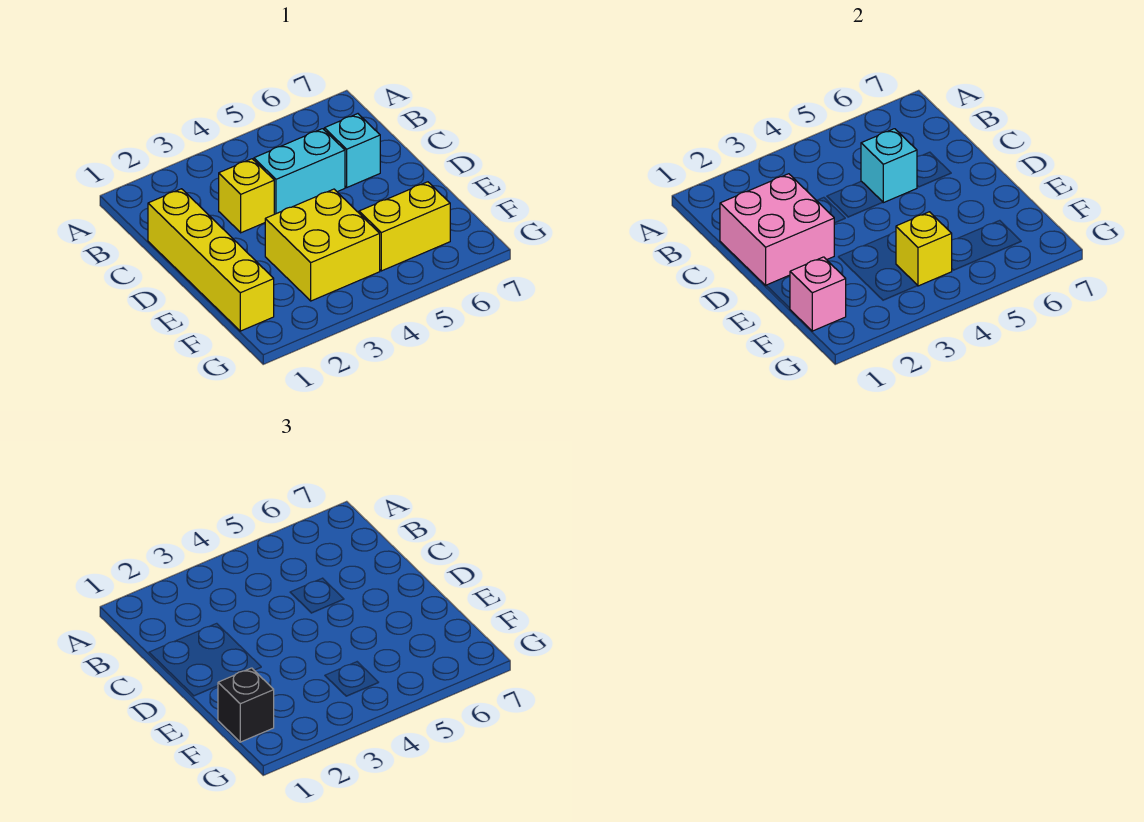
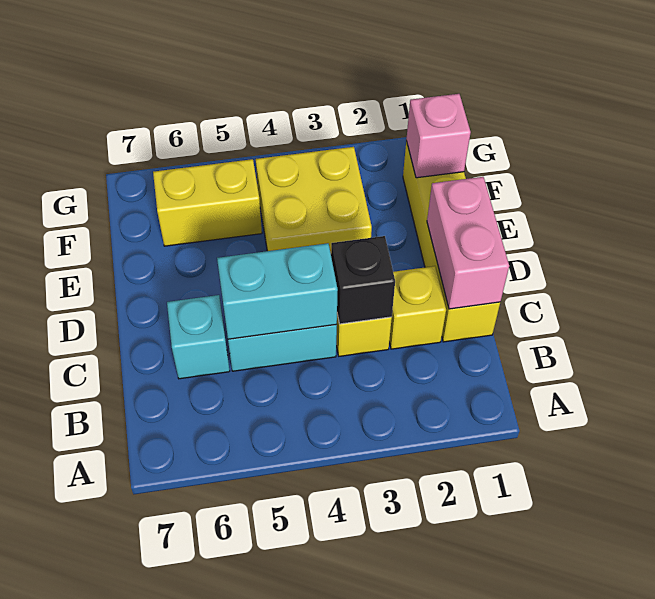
pink 2x2 brick [720,174,834,285] -> pink 1x2 brick [427,177,509,309]
cyan 1x1 brick [861,129,917,203] -> cyan 1x2 brick [217,243,338,339]
black 1x1 brick [218,668,274,742] -> black 1x1 brick moved to [331,236,395,324]
yellow 1x1 brick [896,212,952,286] -> yellow 1x1 brick moved to [389,266,446,349]

